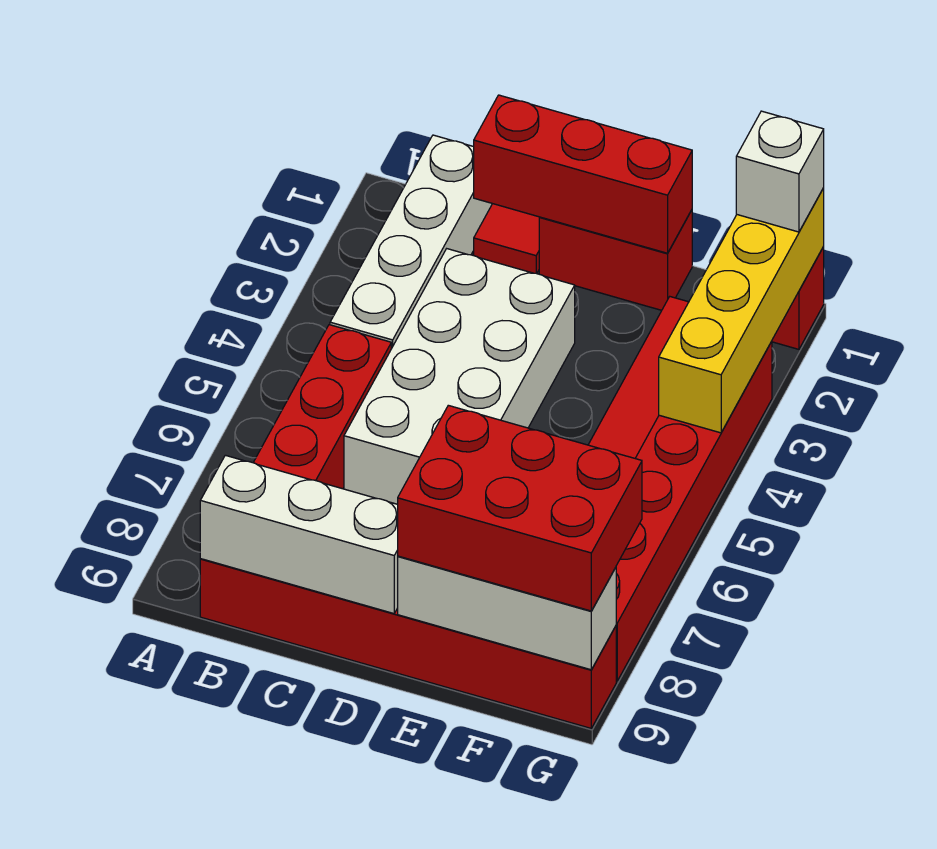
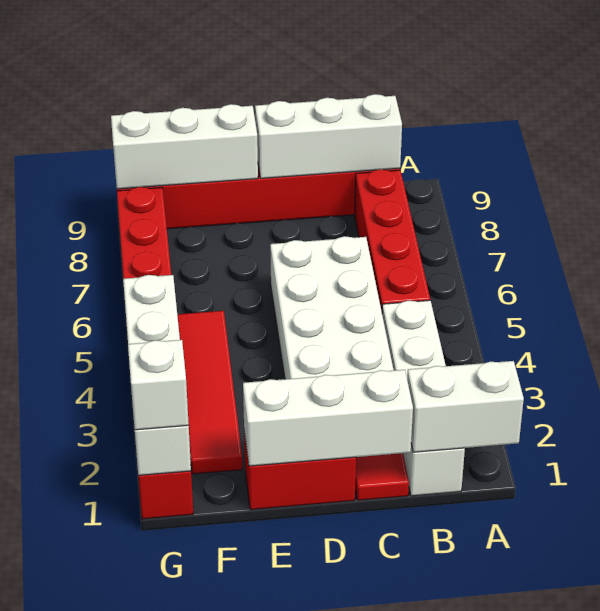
none -> white 1x2 brick [407,361,524,452]
red 1x3 brick [474,95,692,253] -> white 1x3 brick [243,370,413,466]
red 2x3 brick [398,405,642,611] -> none
yellow 1x4 brick [659,188,824,433] -> white 1x4 brick [123,275,191,475]

